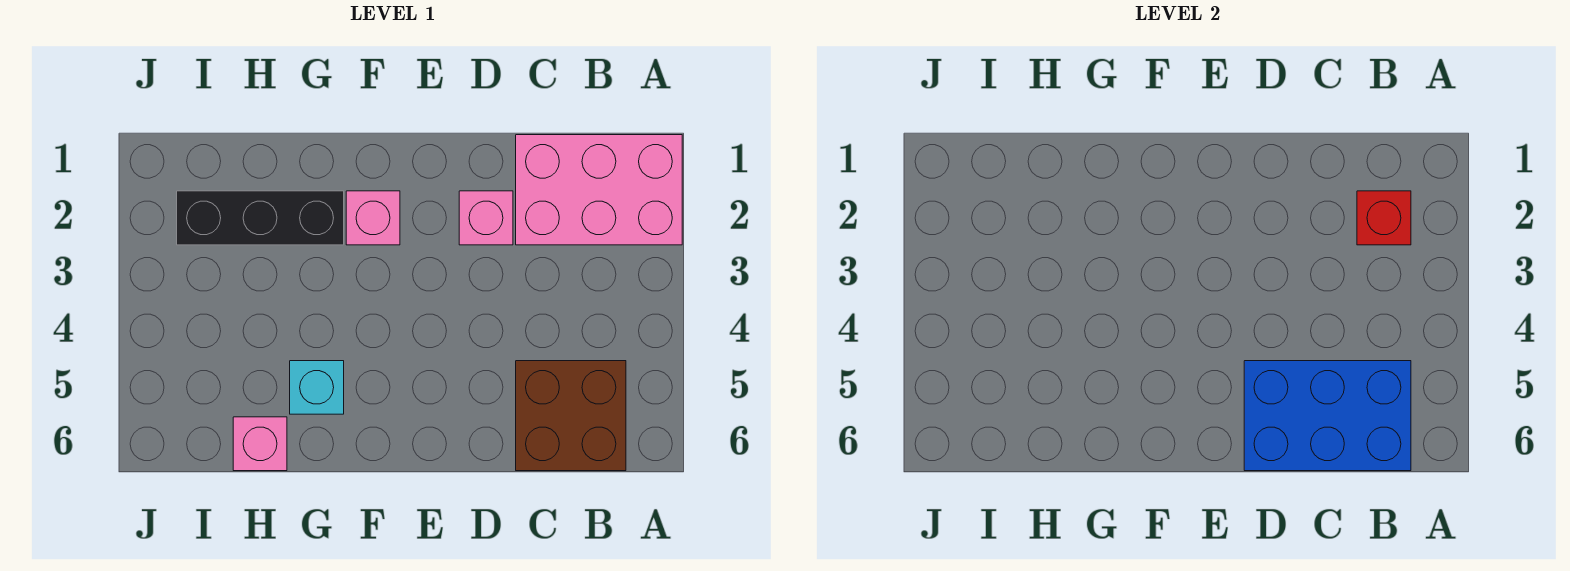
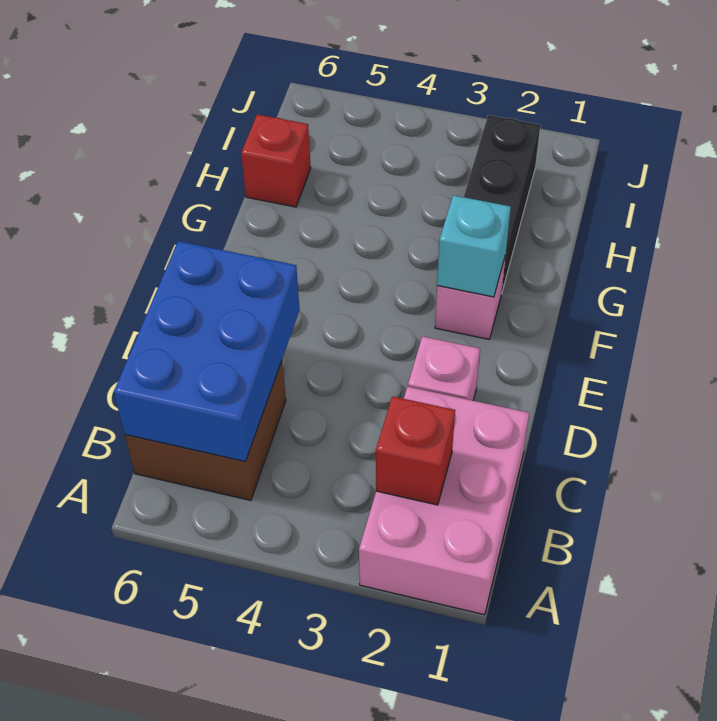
cyan 1x1 brick [290,361,344,414] -> cyan 1x1 brick moved to [437,195,511,297]
pink 1x1 brick [233,417,287,471] -> red 1x1 brick [241,114,311,207]

